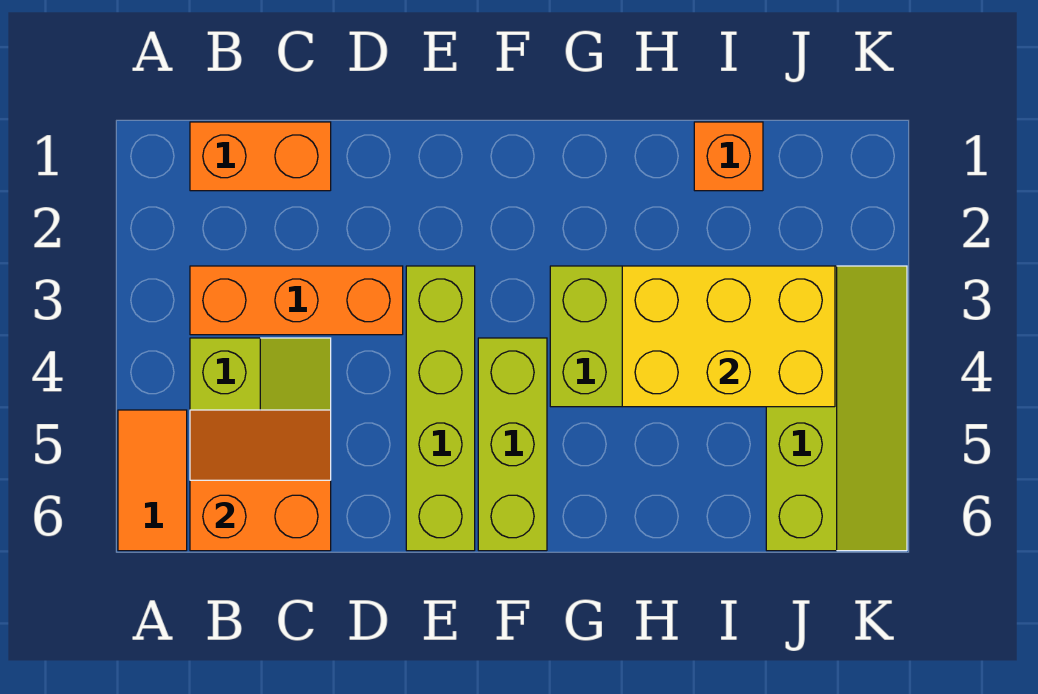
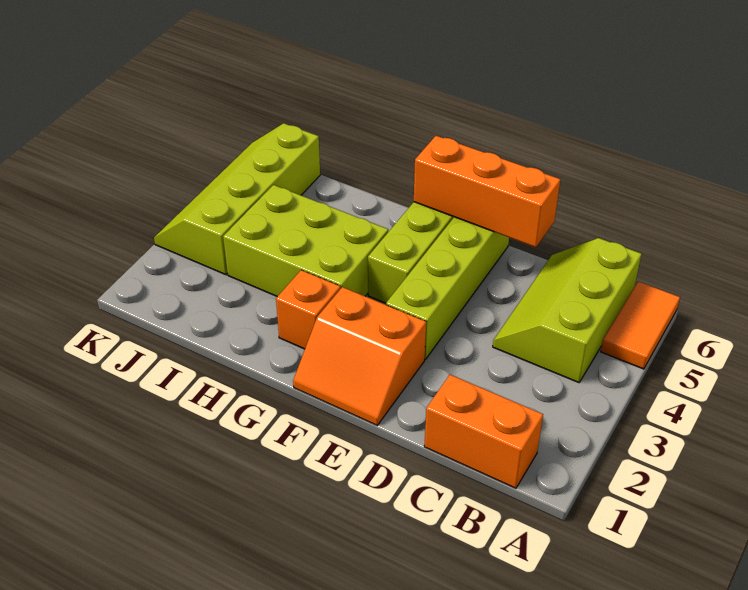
orange 1x3 brick [190,266,403,335] -> orange 1x3 brick moved to [414,136,560,247]
orange 2x2 slope [190,410,331,551] -> orange 2x2 slope moved to [293,287,426,425]
yellow 2x3 brick [622,266,835,407] -> none
orange 1x1 brick [694,122,763,191] -> orange 1x1 brick moved to [276,270,340,349]

